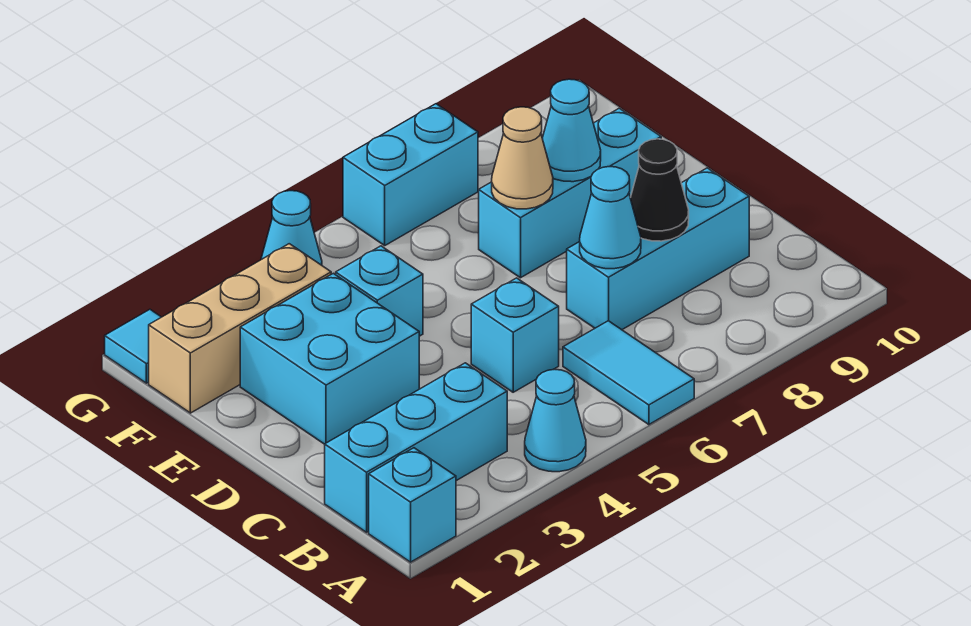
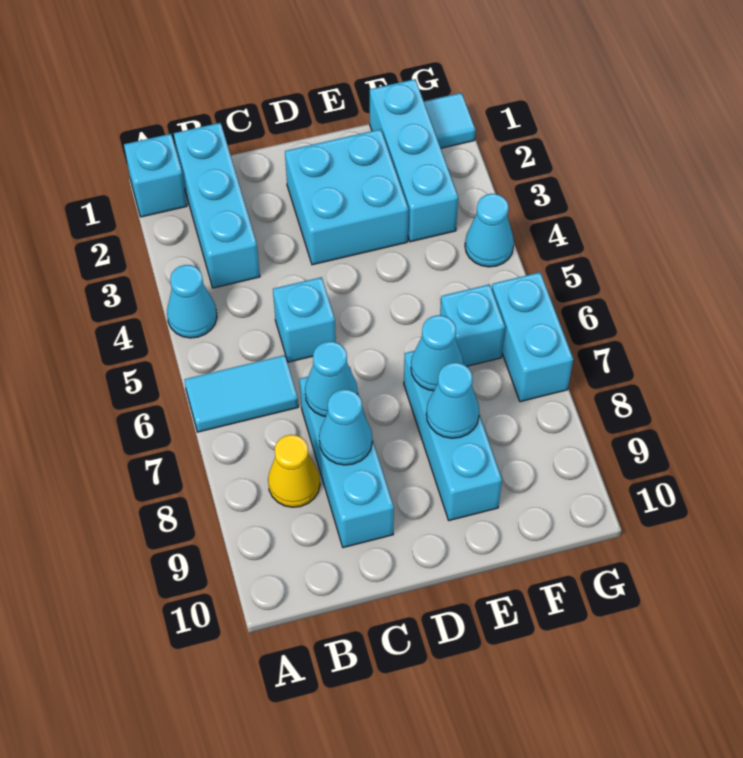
none -> yellow 1x1 cone [268,435,320,507]
black 1x1 cone [630,139,689,241] -> cyan 1x1 cone [319,389,372,465]
cyan 1x1 brick [336,246,423,336] -> cyan 1x1 brick moved to [440,284,505,366]
tan 1x1 cone [492,107,553,209] -> cyan 1x1 cone [411,315,463,391]
tan 1x3 brick [149,244,331,413] -> cyan 1x3 brick [370,79,458,242]

